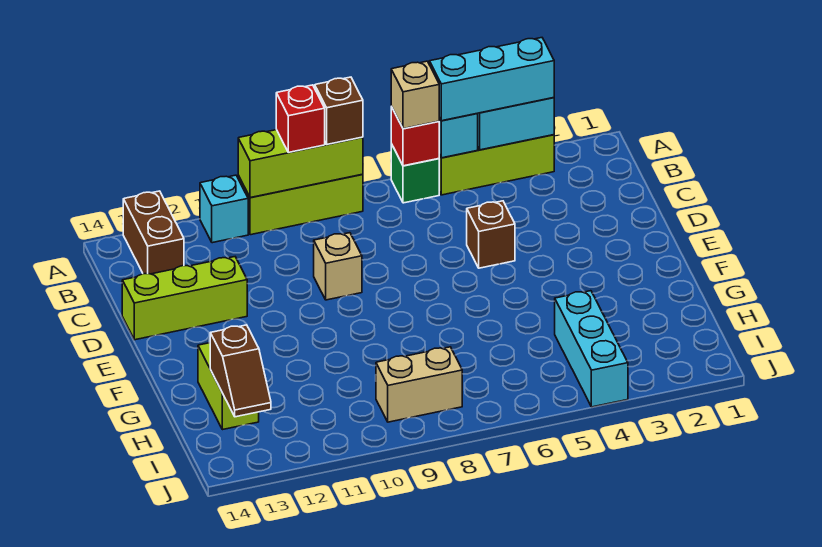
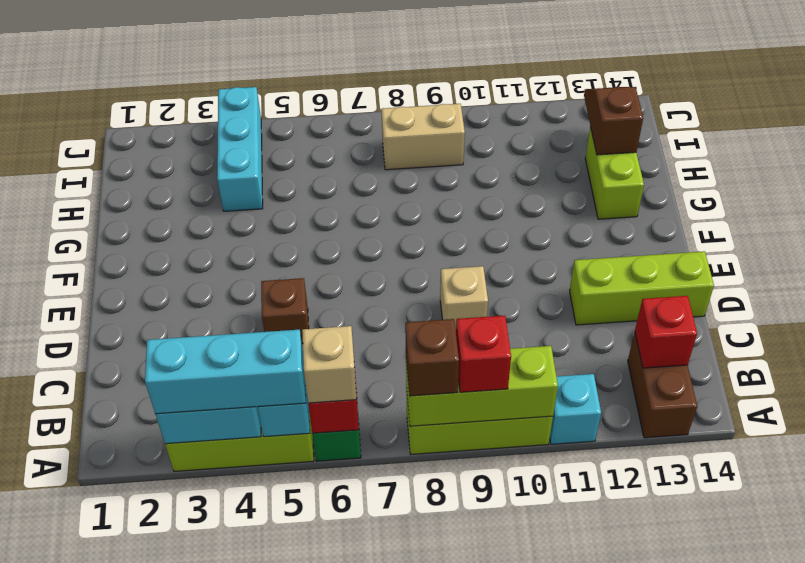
none -> red 1x1 brick [635,296,697,368]

